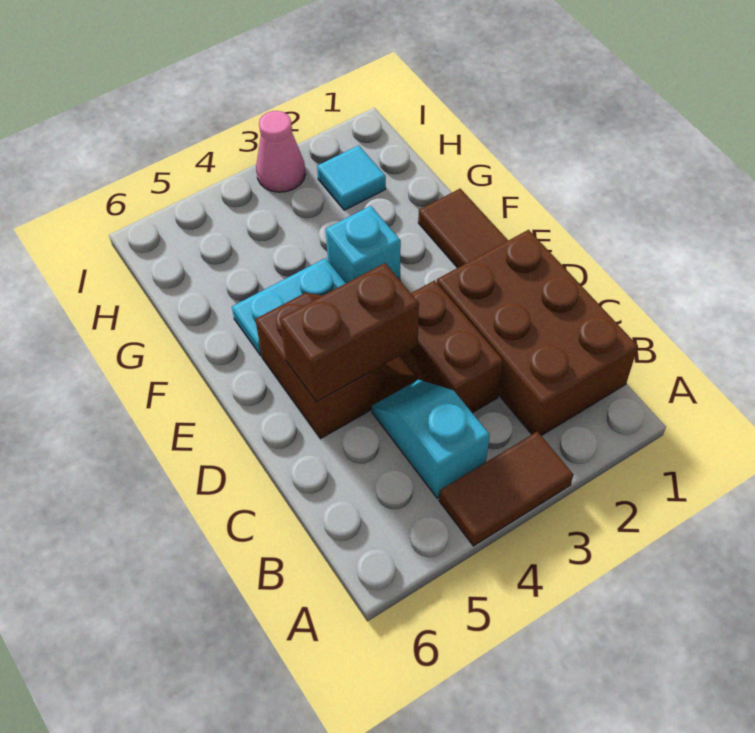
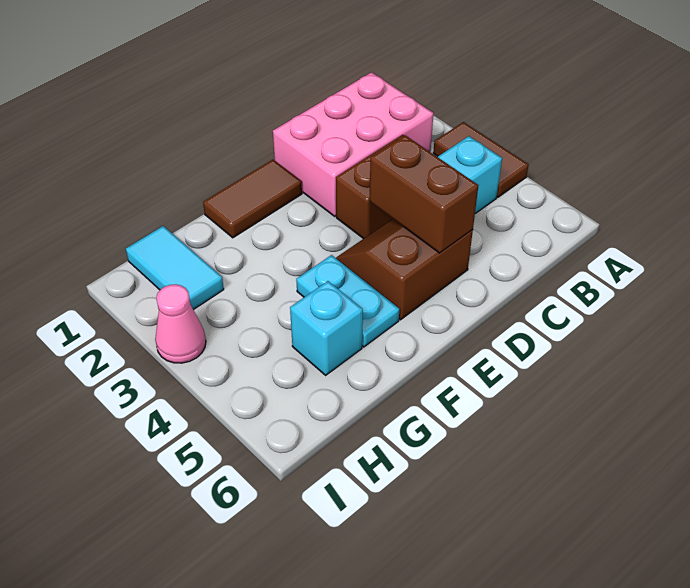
brown 2x3 brick [437,230,638,436] -> pink 2x3 brick [273,72,433,216]
cyan 1x1 brick [326,206,401,283] -> cyan 1x1 brick moved to [290,281,363,375]
cyan 1x1 tile [317,145,386,210] -> cyan 1x2 tile [126,226,224,310]

